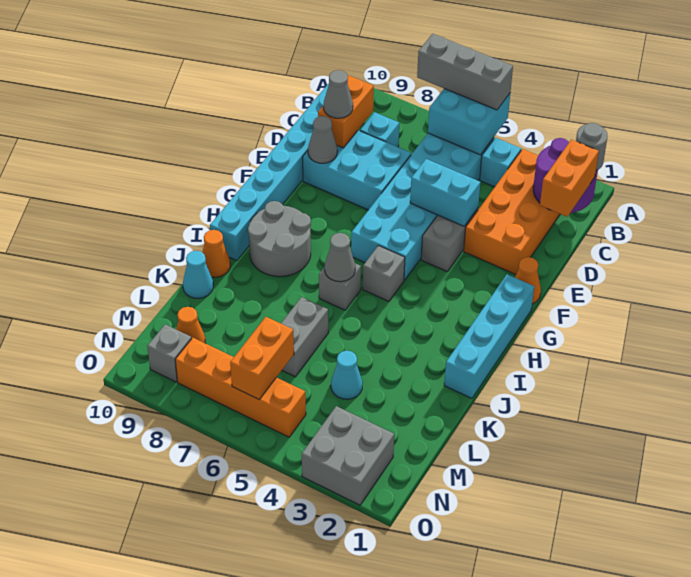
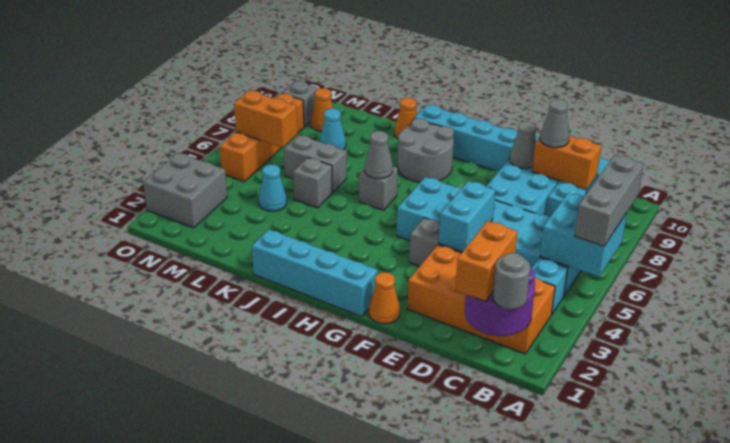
orange 1x2 brick [540,140,599,217] -> orange 1x2 brick turned to [455,221,518,302]
grey 1x1 brick [363,246,405,301] -> grey 1x1 brick moved to [293,158,332,208]
cyan 1x1 cone [183,251,213,298] -> cyan 1x1 cone moved to [320,108,346,150]

